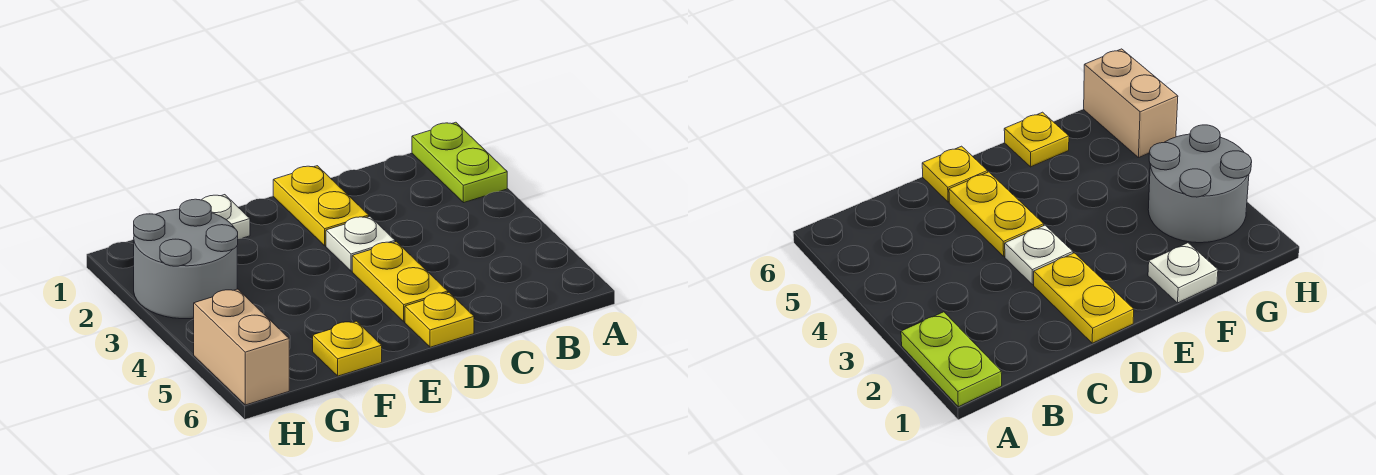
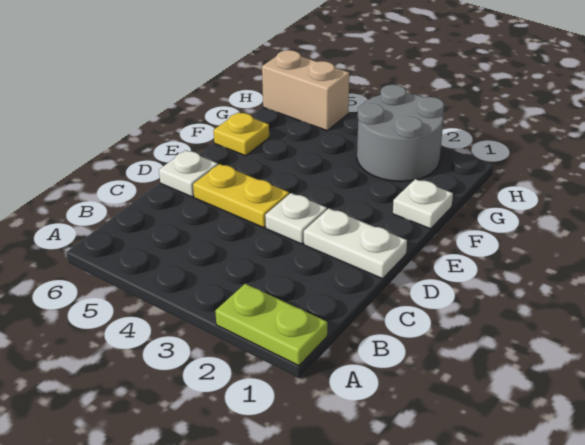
yellow 1x2 plate [273,166,369,246] -> white 1x2 plate [304,208,407,279]
yellow 1x1 plate [405,292,474,347] -> white 1x1 plate [159,150,218,197]

